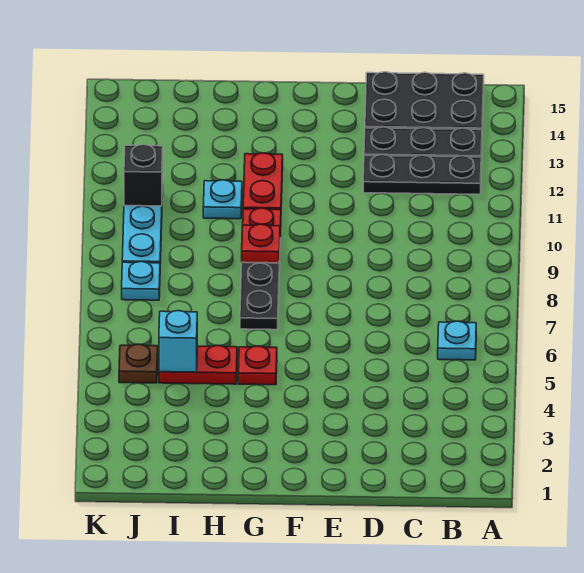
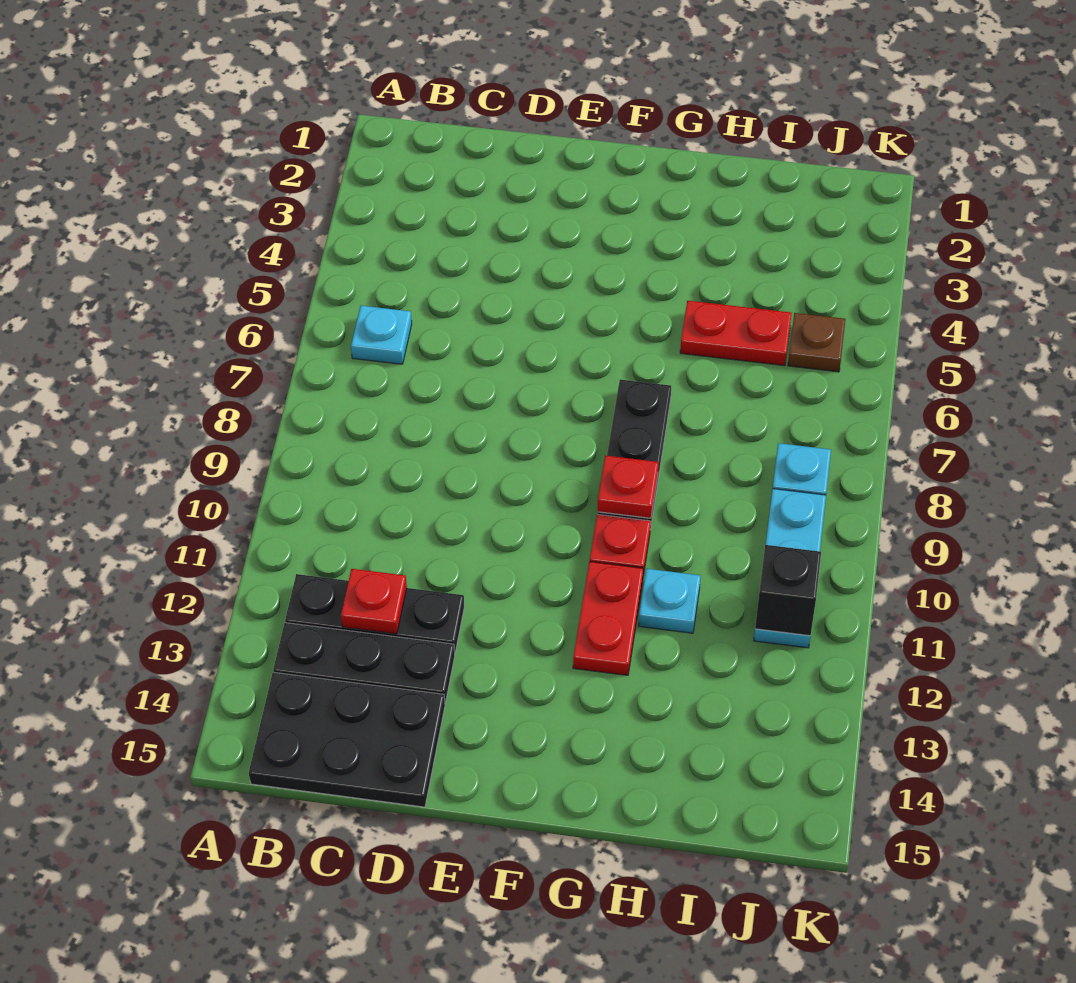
red 1x1 plate [238,346,277,385] -> red 1x1 plate moved to [341,569,407,634]
cyan 1x1 brick [159,311,197,372] -> none

